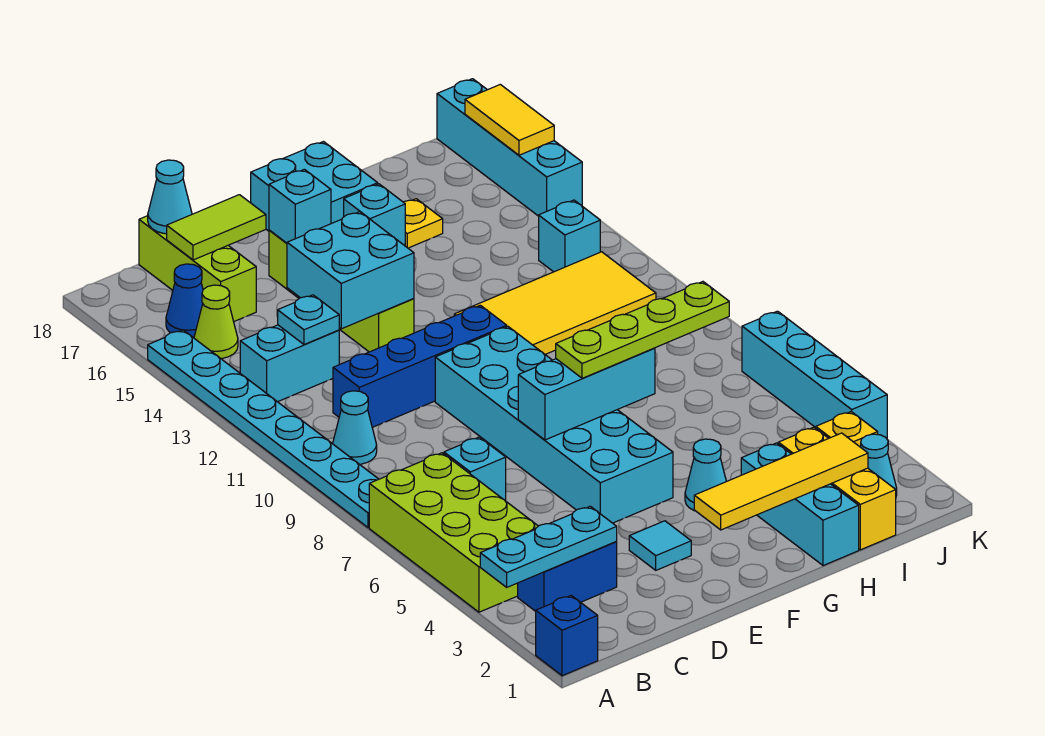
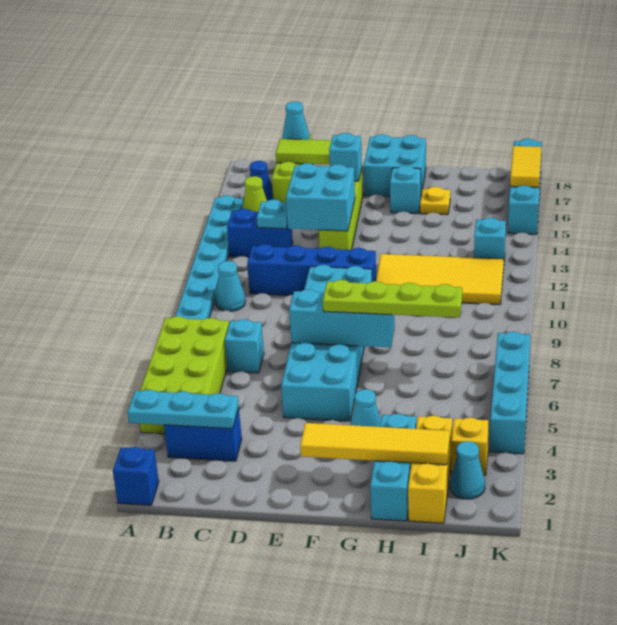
cyan 1x2 brick [240,325,339,402] -> blue 1x2 brick [227,209,293,258]
cyan 1x1 tile [629,521,691,570] -> none

